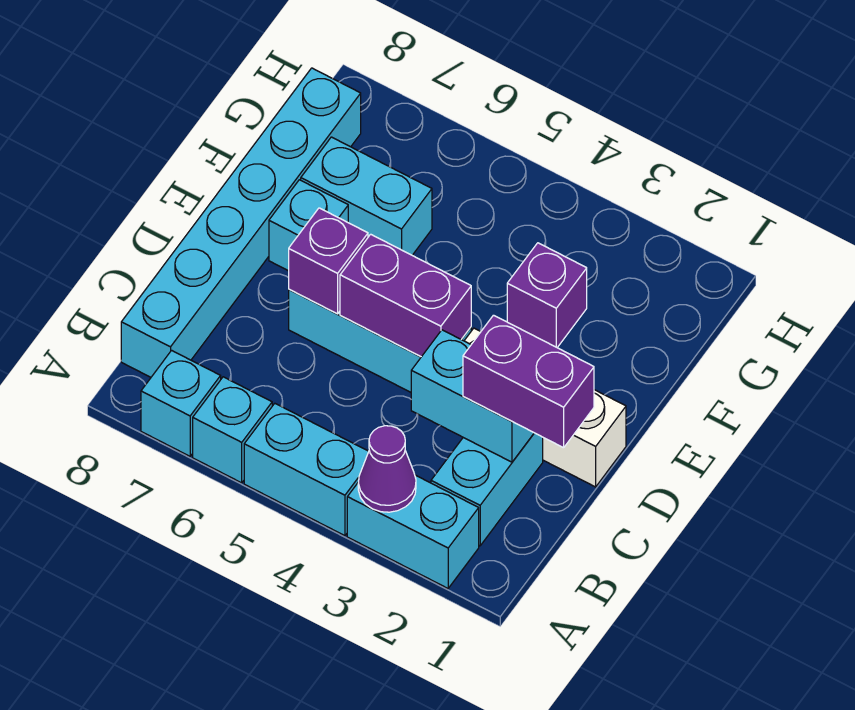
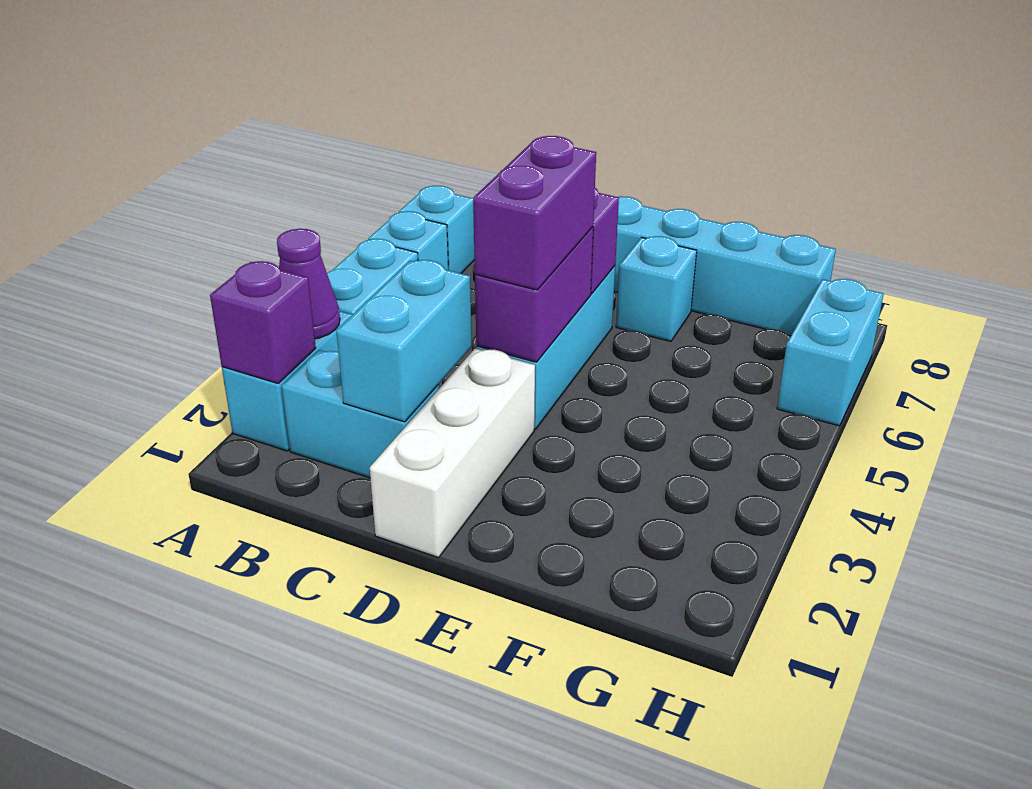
purple 1x2 brick [463,315,594,448] -> purple 1x2 brick moved to [473,136,596,290]
purple 1x1 brick [507,243,587,347] -> purple 1x1 brick moved to [210,261,316,383]
cyan 1x2 brick [301,137,432,255] -> cyan 1x2 brick moved to [777,279,883,426]

